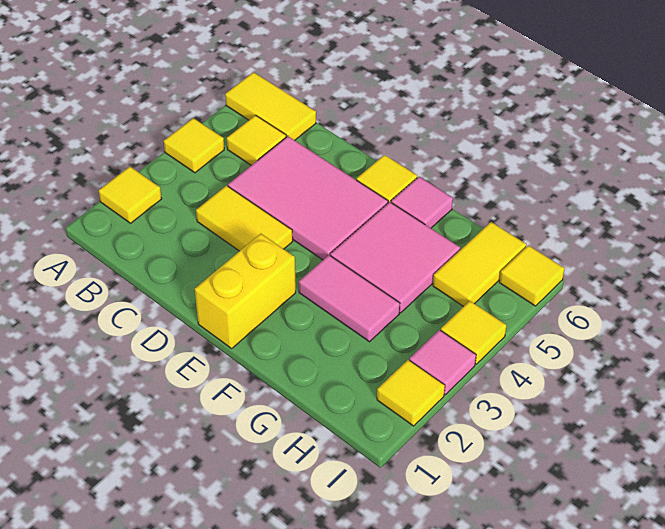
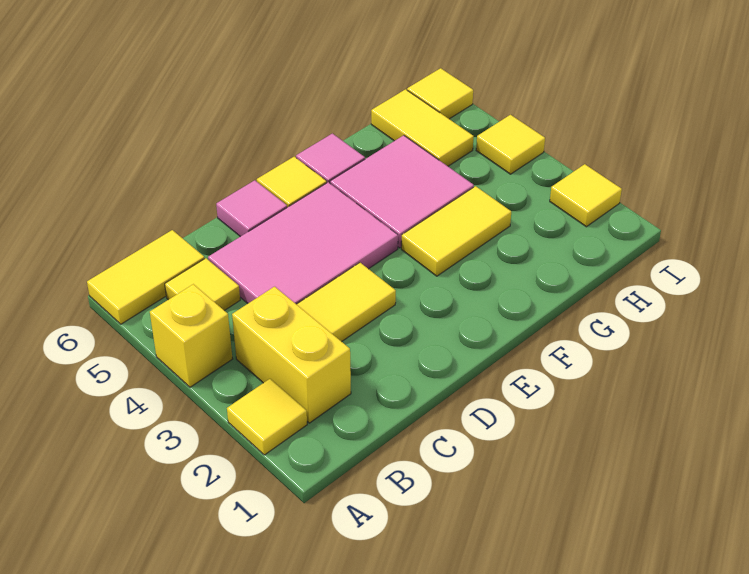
yellow 1x1 tile [164,118,224,173] -> yellow 1x1 brick [150,284,232,387]
yellow 1x2 brick [195,234,296,349] -> yellow 1x2 brick moved to [232,287,351,423]
pink 1x2 tile [299,255,400,342] -> yellow 1x2 tile [401,186,511,276]
pink 1x1 tile [409,330,476,395] -> pink 1x1 tile moved to [216,180,287,237]

